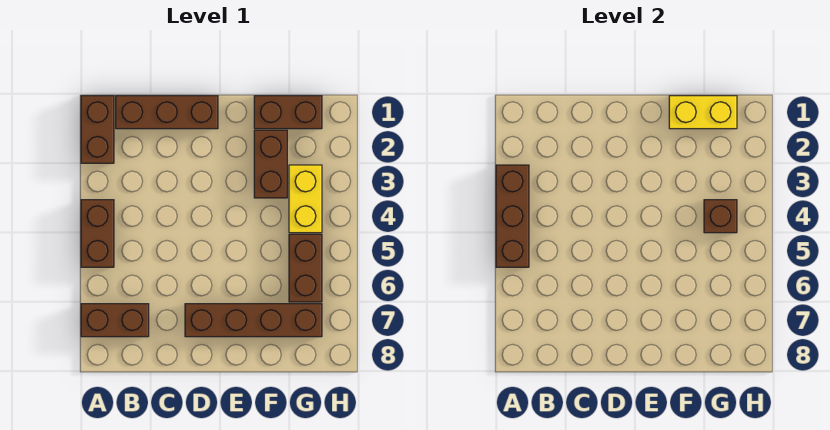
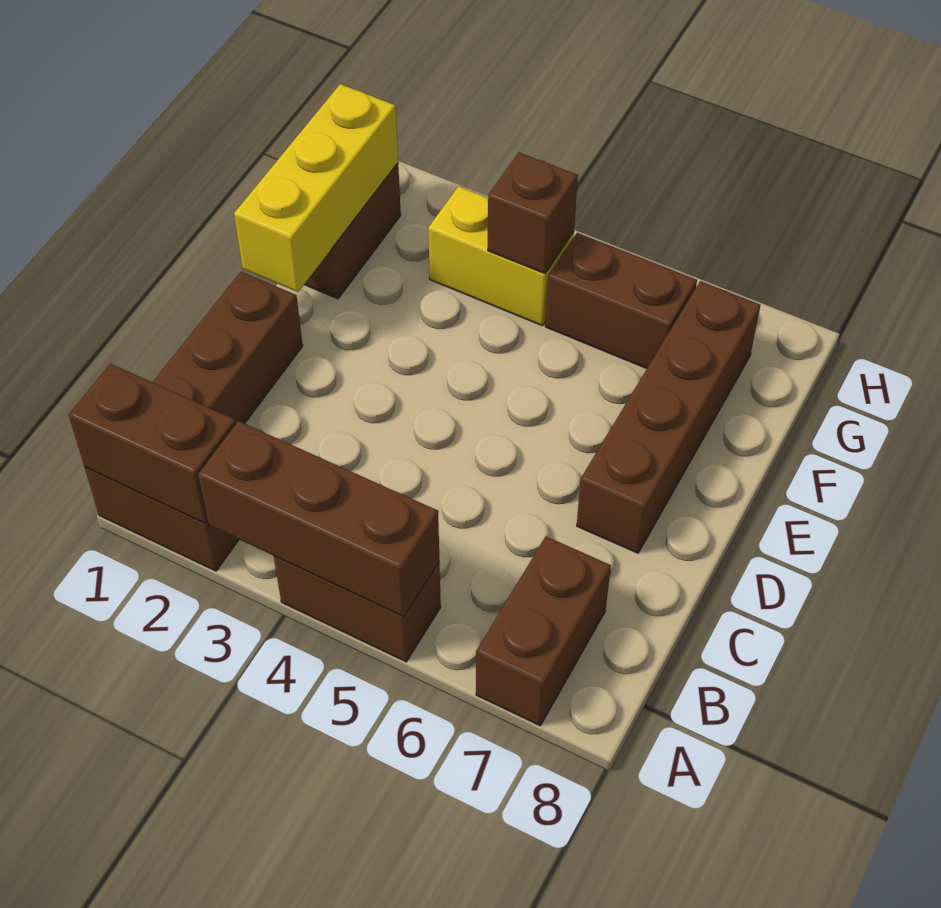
yellow 1x2 brick [669,96,737,129] -> yellow 1x3 brick [234,84,398,292]
brown 1x2 brick [254,130,287,198] -> brown 1x2 brick moved to [69,364,236,524]

